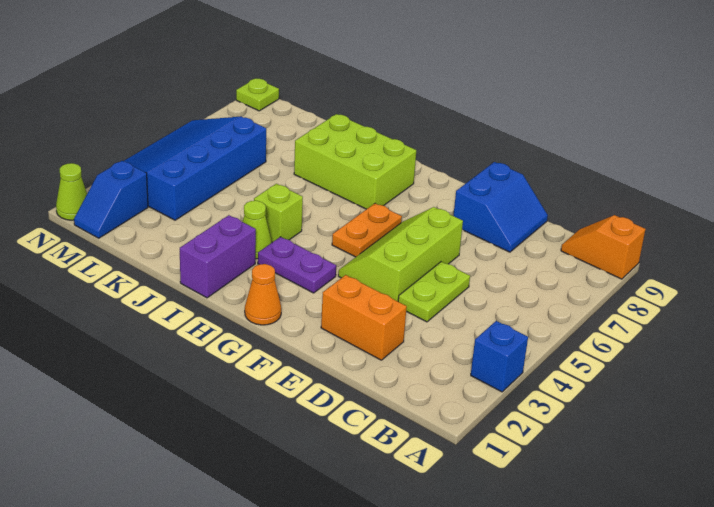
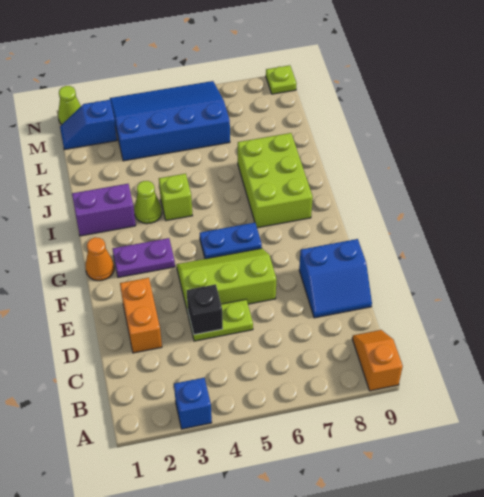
none -> black 1x1 brick [187,284,223,335]
purple 1x2 plate [258,237,336,293] -> purple 1x2 plate turned to [113,238,175,277]
orange 1x2 plate [332,203,402,257] -> blue 1x2 plate [200,223,262,259]

